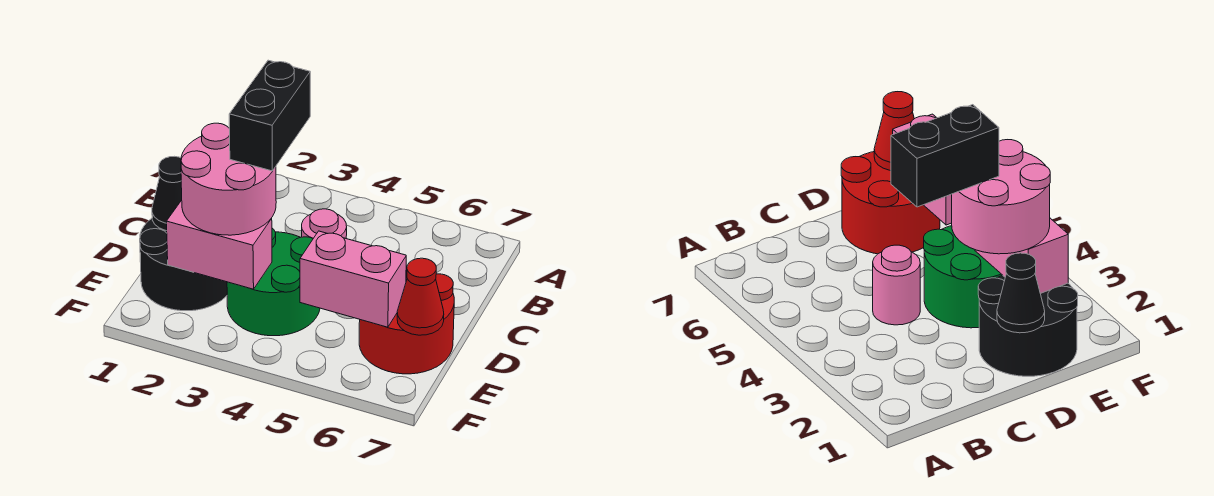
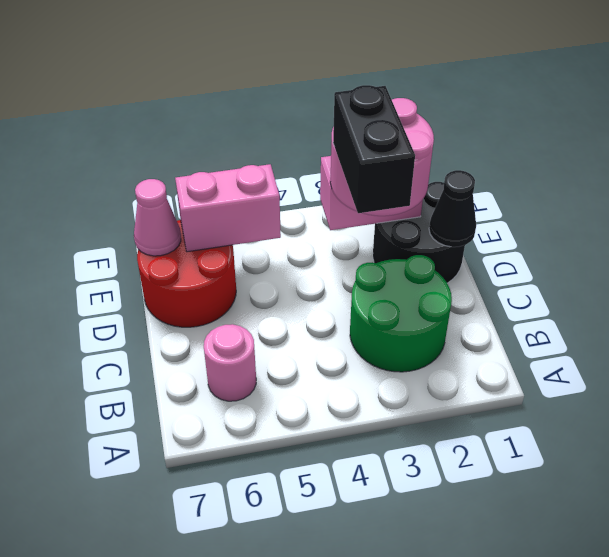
pink 1x1 round brick [302,209,347,238] -> pink 1x1 round brick moved to [204,324,256,401]
green 2x2 round brick [227,228,320,336] -> green 2x2 round brick moved to [350,255,452,372]
red 1x1 cone [397,258,444,335] -> pink 1x1 cone [134,179,181,256]

